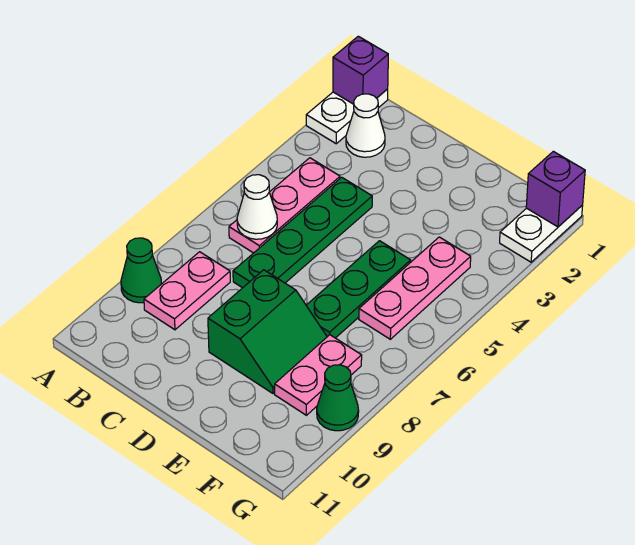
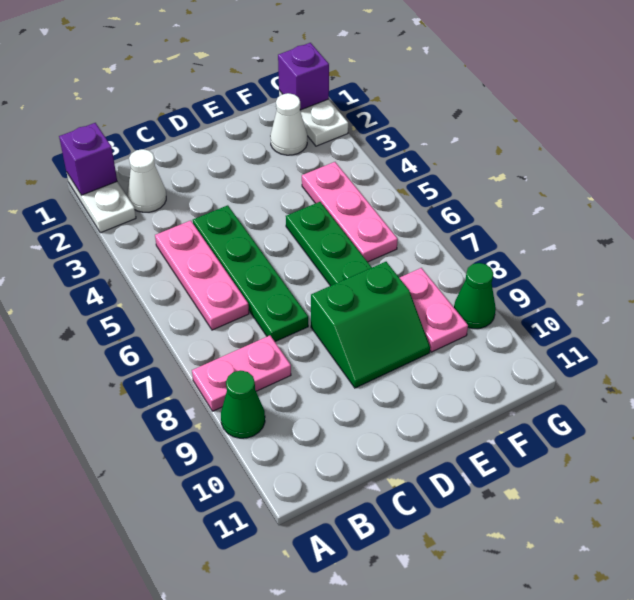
white 1x1 cone [237,175,277,239] -> white 1x1 cone moved to [270,93,307,155]
pink 1x2 plate [144,252,230,330] -> pink 1x2 plate turned to [192,335,291,411]
green 2x2 slope [208,270,327,394] -> green 2x2 slope turned to [311,262,430,388]

